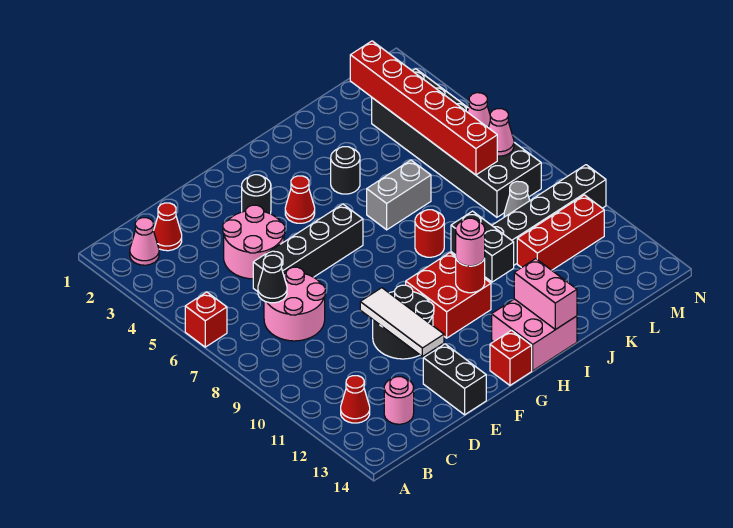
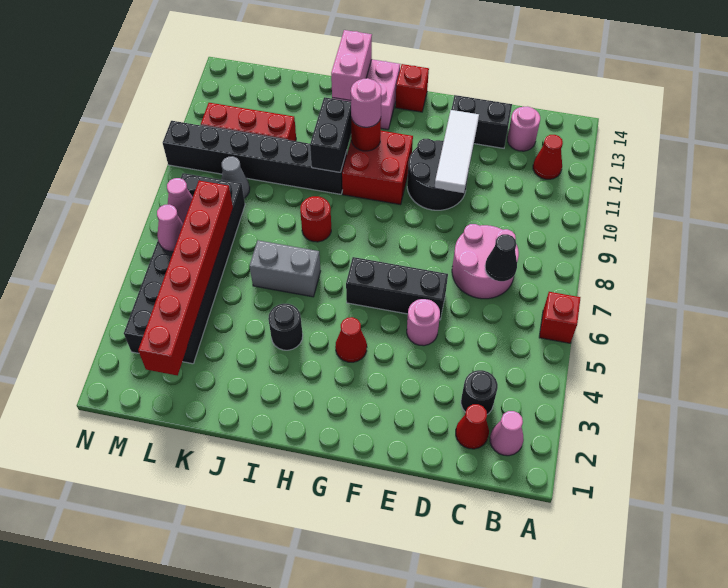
pink 2x2 round brick [223,205,285,279] -> pink 1x1 round brick [407,299,440,346]
black 1x4 brick [253,204,363,292] -> black 1x3 brick [346,257,448,319]
black 1x2 brick [423,344,486,415] -> black 1x2 brick turned to [451,95,512,148]
black 1x1 round brick [242,175,271,214] -> black 1x1 round brick moved to [461,370,498,414]

